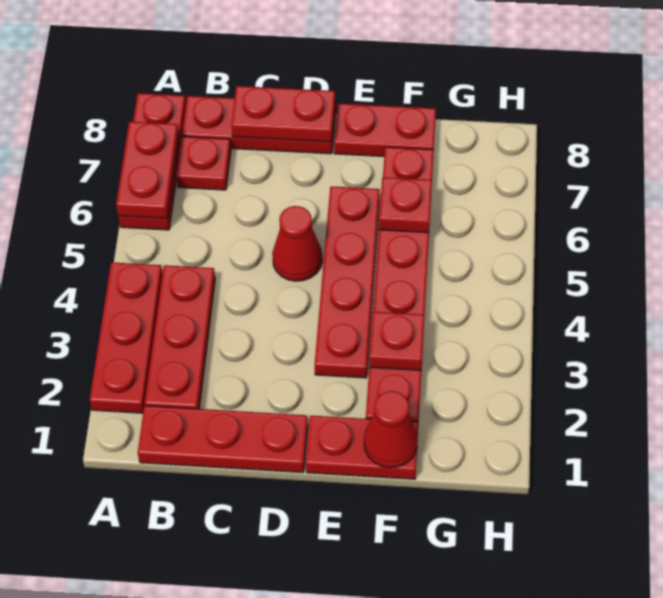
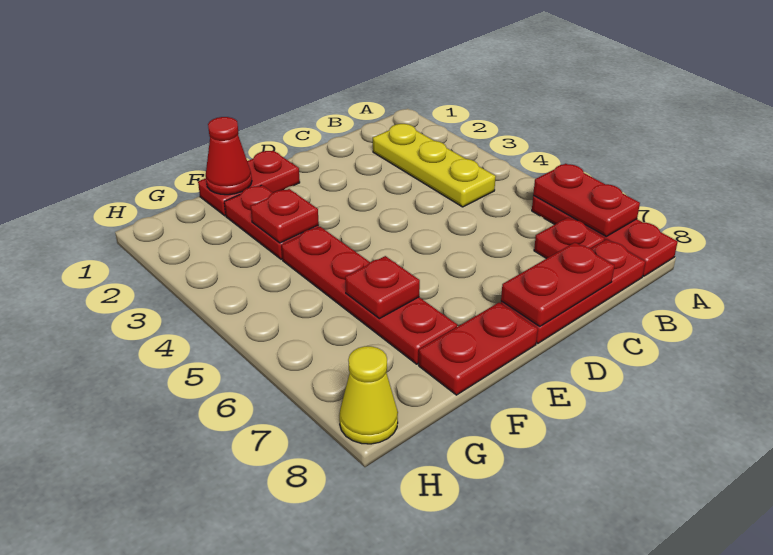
red 1x3 plate [90,262,163,413] -> none
red 1x3 plate [138,406,308,473] -> none
red 1x3 plate [145,265,215,409] -> yellow 1x3 plate [373,124,496,207]
red 1x1 cone [272,206,322,281] -> none
red 1x4 plate [315,186,380,378] -> none
none -> yellow 1x1 cone [339,346,398,444]

